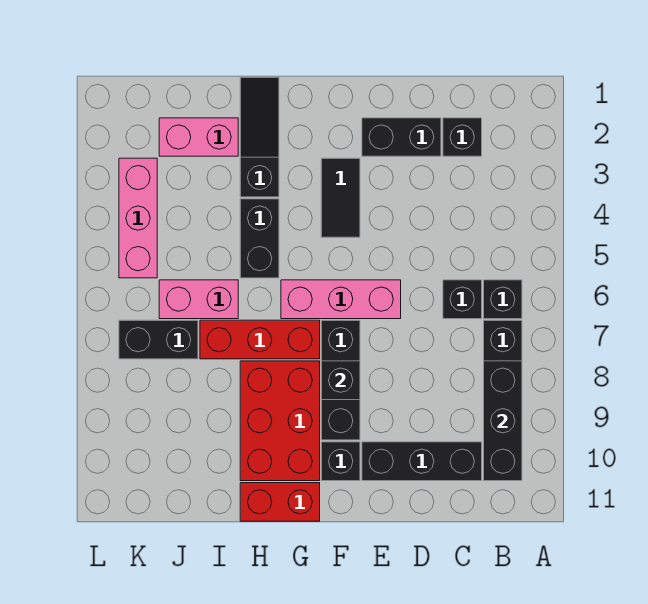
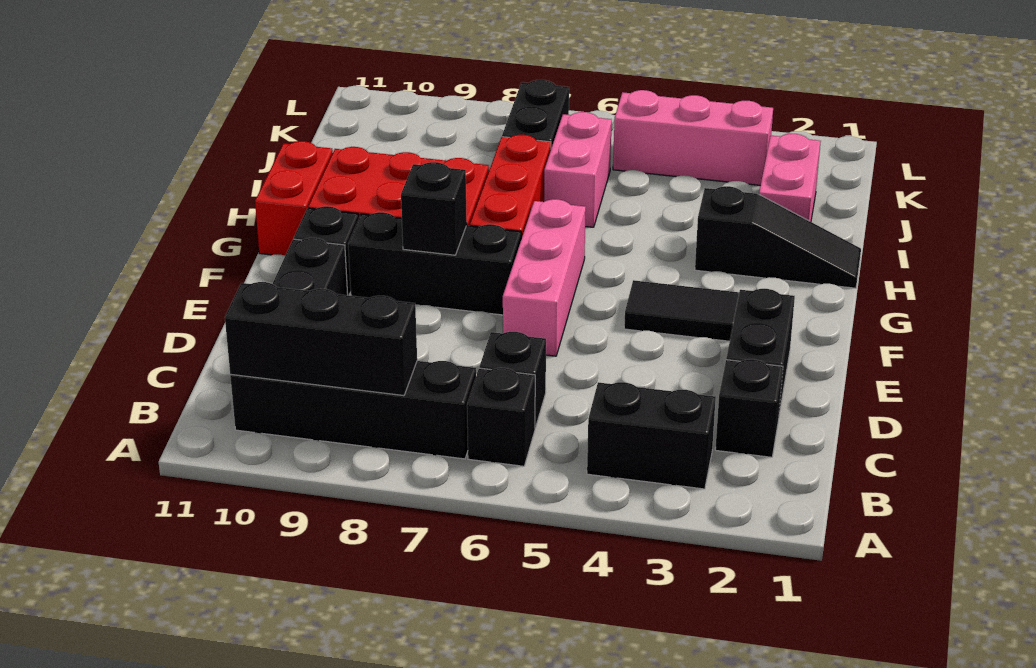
black 1x2 brick [240,199,279,278] -> black 1x2 brick moved to [587,382,716,489]

